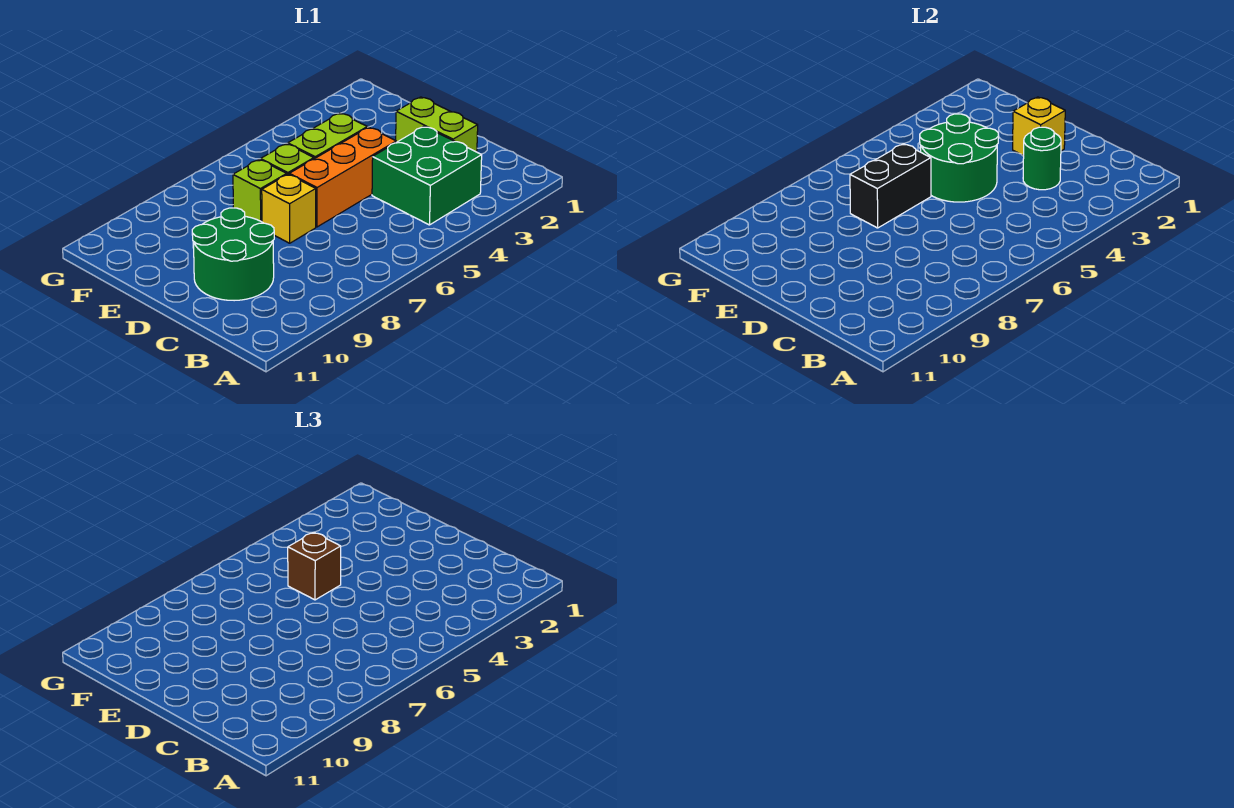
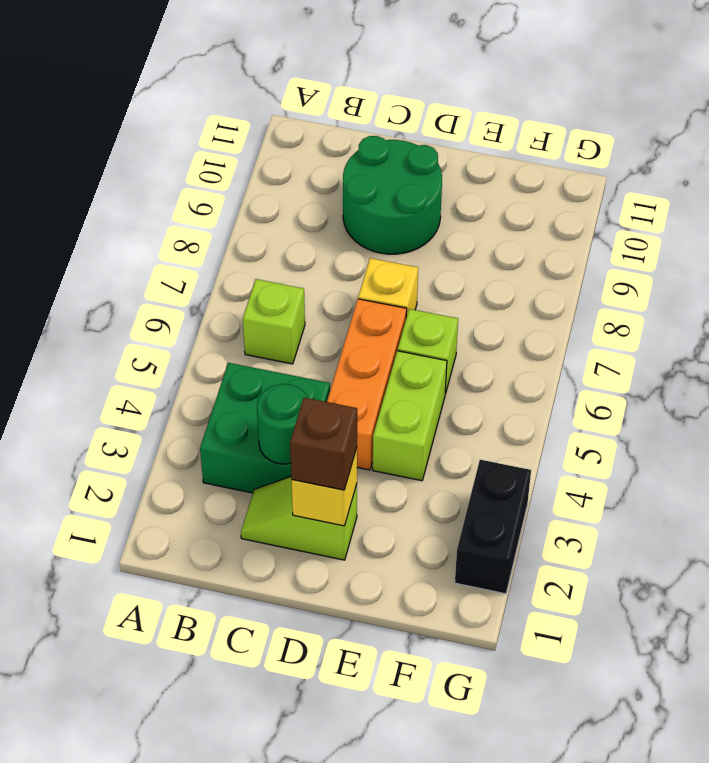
lime 1x2 brick [396,97,478,152] -> lime 1x2 slope [241,477,357,560]
green 2x2 round brick [920,114,999,202] -> none
brown 1x1 brick [288,532,341,600] -> brown 1x1 brick moved to [290,398,357,490]
black 1x2 brick [850,144,931,228] -> black 1x2 brick moved to [455,460,531,594]
lime 1x1 brick [233,159,287,222] -> lime 1x1 brick moved to [243,279,305,364]

